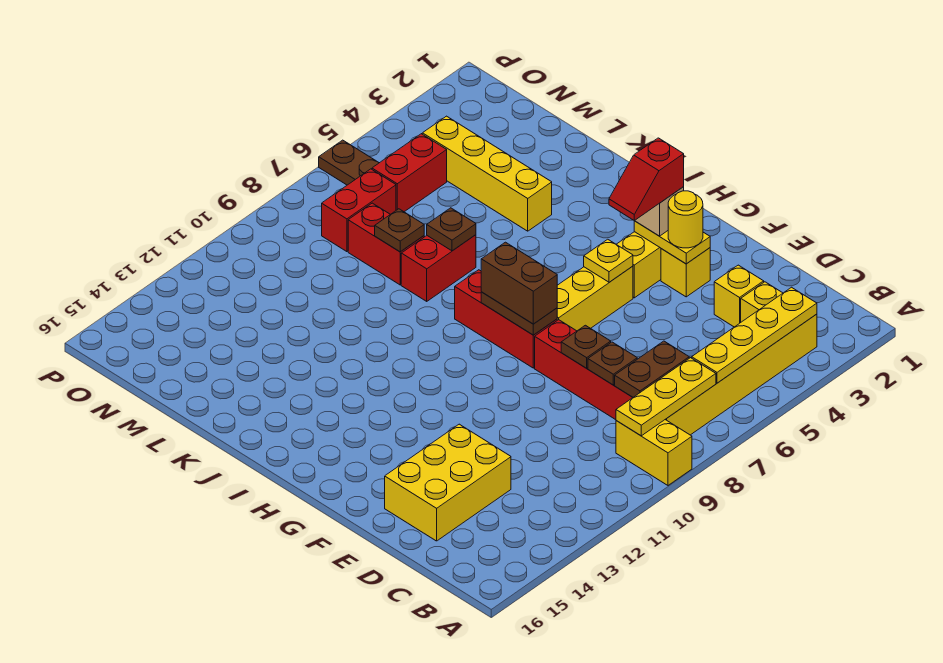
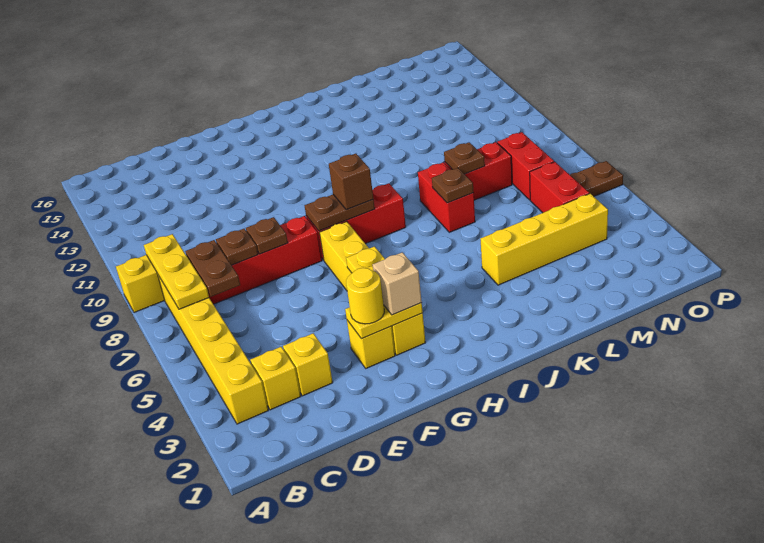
yellow 1x4 plate [692,287,817,383] -> none
yellow 2x3 brick [385,424,511,541] -> none
red 1x2 slope [609,138,684,221] -> none
brown 1x2 brick [481,242,557,324] -> brown 1x1 brick [329,154,373,210]

